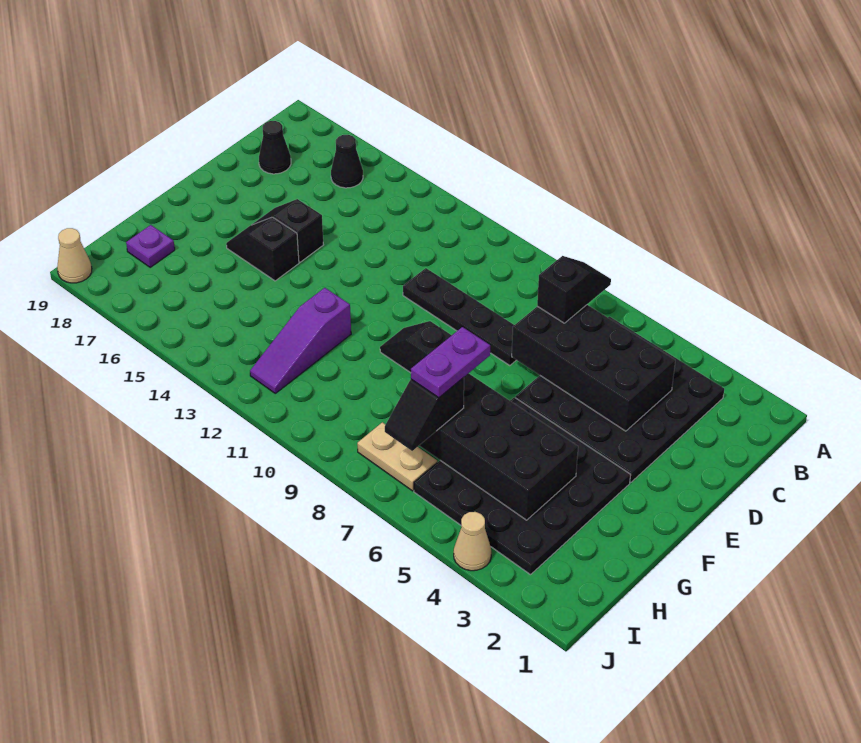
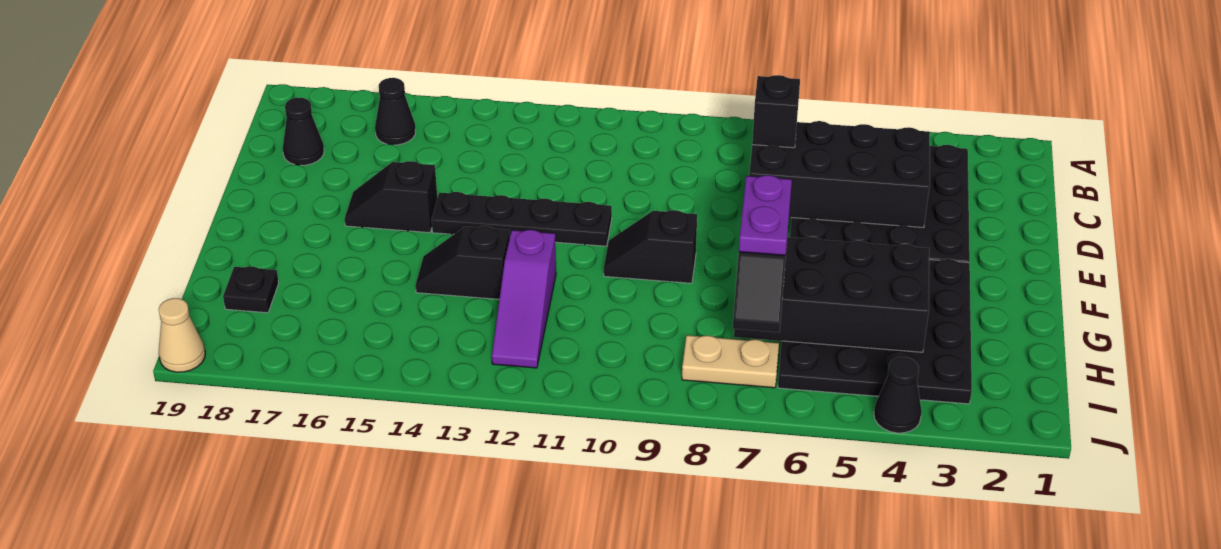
black 1x4 plate [403,268,516,366] -> black 1x4 plate moved to [432,192,612,246]
black 1x2 slope [226,217,299,281] -> black 1x2 slope moved to [415,226,510,299]
purple 1x1 plate [126,225,175,267] -> black 1x1 plate [223,267,279,313]
tan 1x1 cone [454,512,491,571] -> black 1x1 cone [874,357,922,433]

